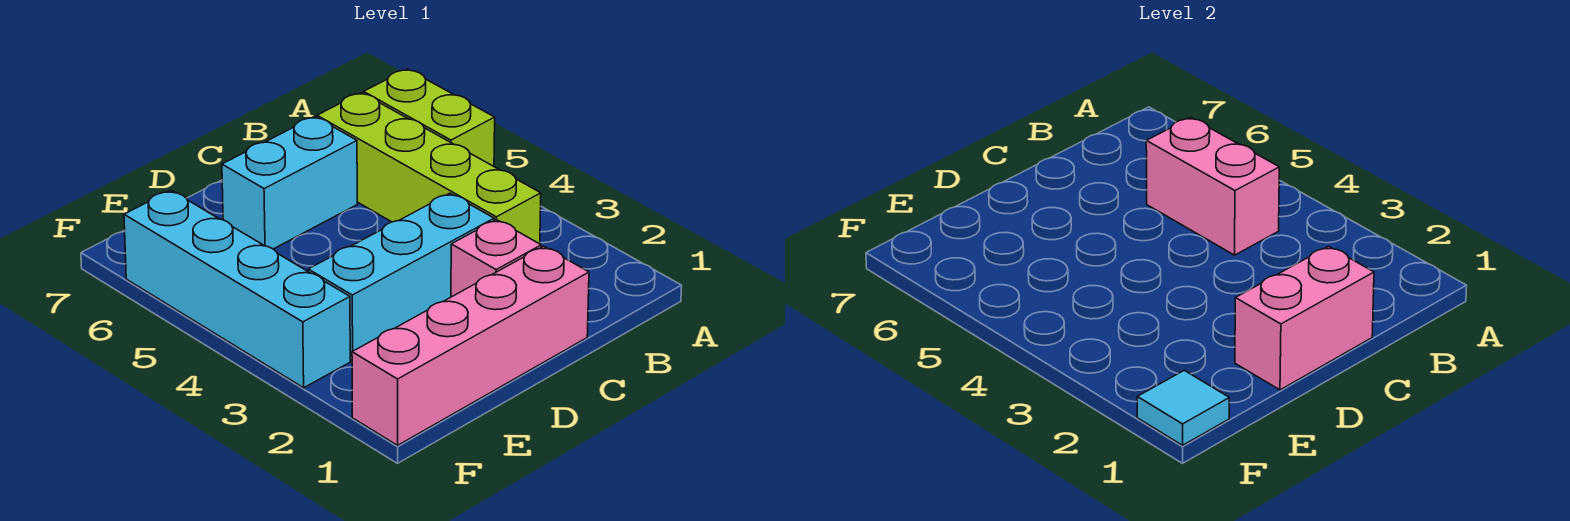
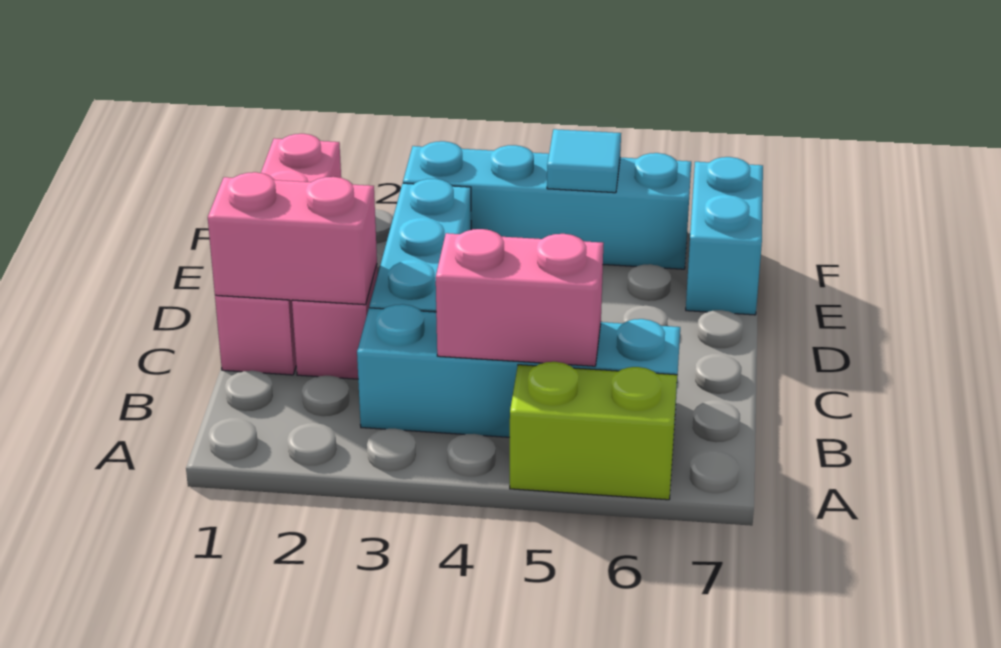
lime 1x4 brick [317,93,541,244] -> cyan 1x4 brick [357,304,680,440]
pink 1x2 brick [1235,246,1374,390] -> pink 1x2 brick turned to [208,172,377,305]
cyan 1x2 brick [222,117,357,249] -> cyan 1x2 brick moved to [686,157,763,315]
cyan 1x1 tile [1137,370,1229,445] -> cyan 1x1 tile moved to [547,129,621,193]

